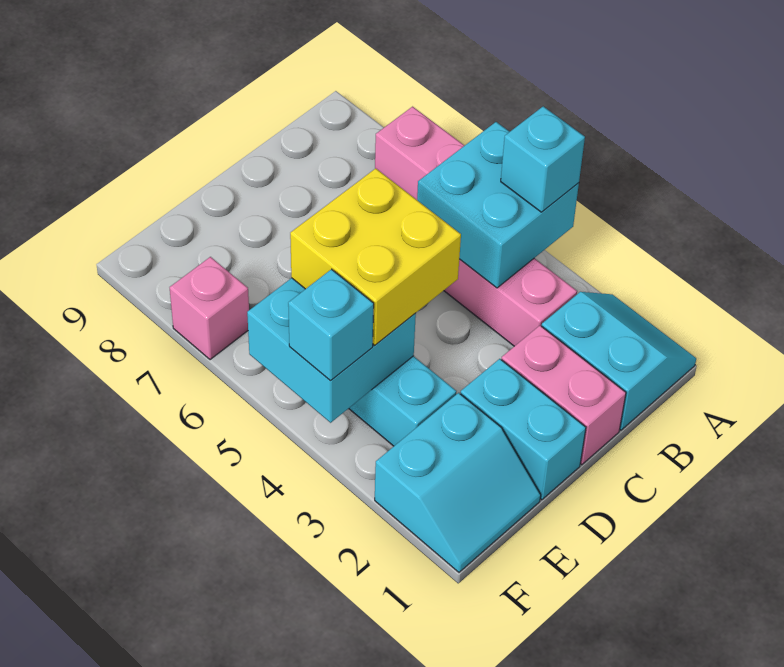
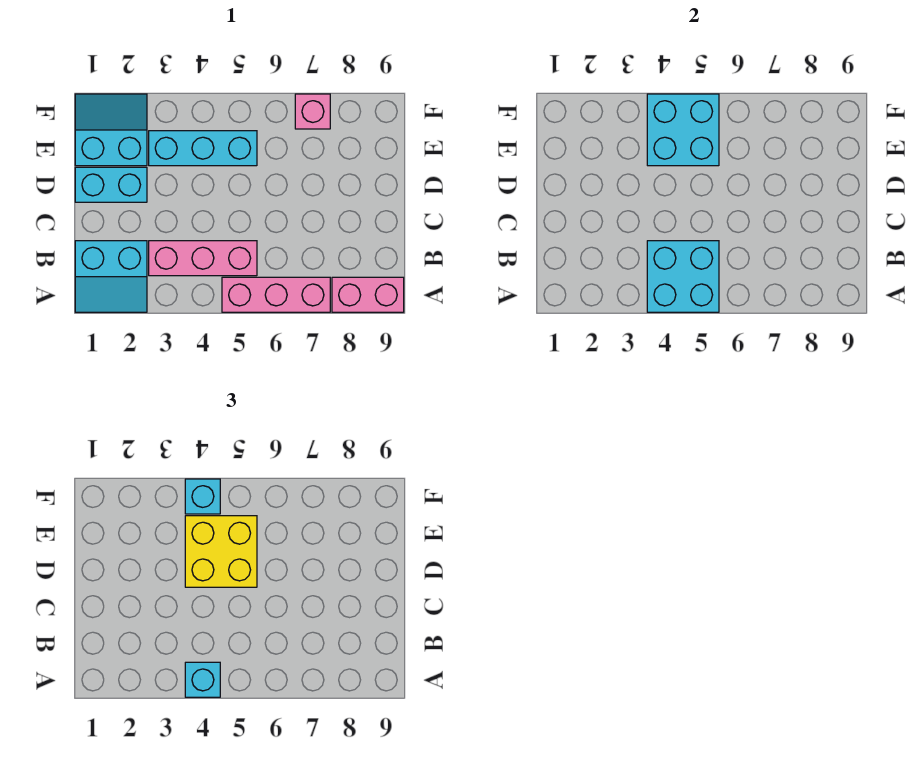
pink 1x2 brick [501,326,626,465] -> pink 1x2 brick moved to [332,277,404,312]
cyan 2x2 slope [375,393,541,572] -> cyan 2x2 slope turned to [75,94,147,166]

